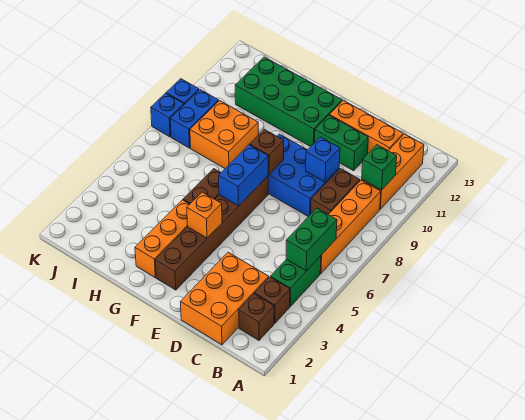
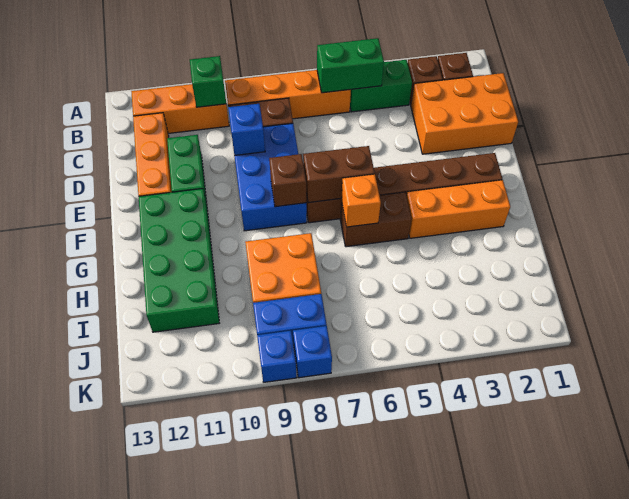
orange 1x1 brick [187,192,222,238] -> orange 1x1 brick moved to [341,174,381,227]
blue 1x2 brick [219,145,268,206] -> brown 1x2 brick [303,146,375,203]

